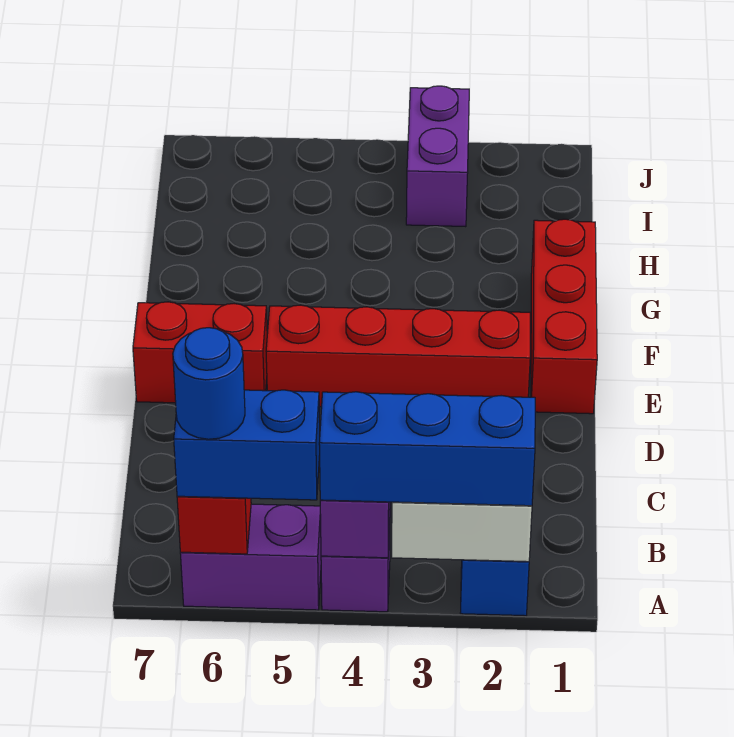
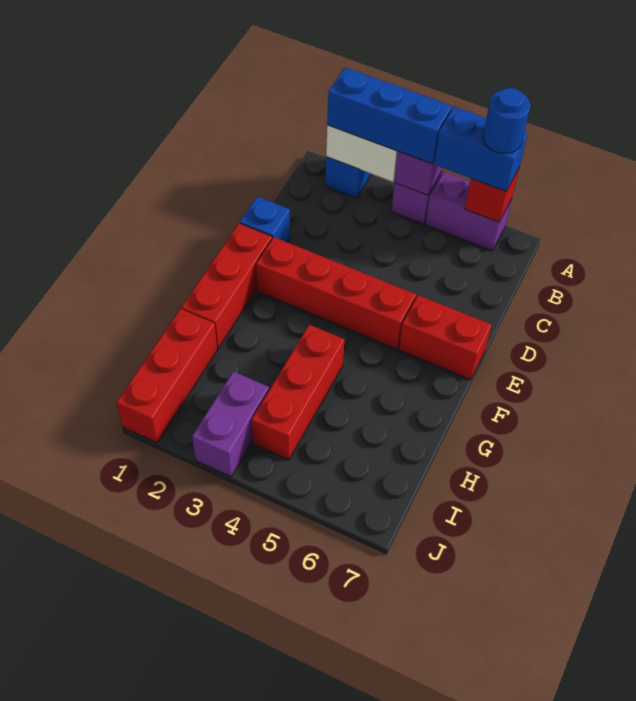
none -> blue 1x1 brick [240,196,290,242]
none -> red 1x3 brick [252,325,344,460]
none -> red 1x3 brick [117,309,217,443]

